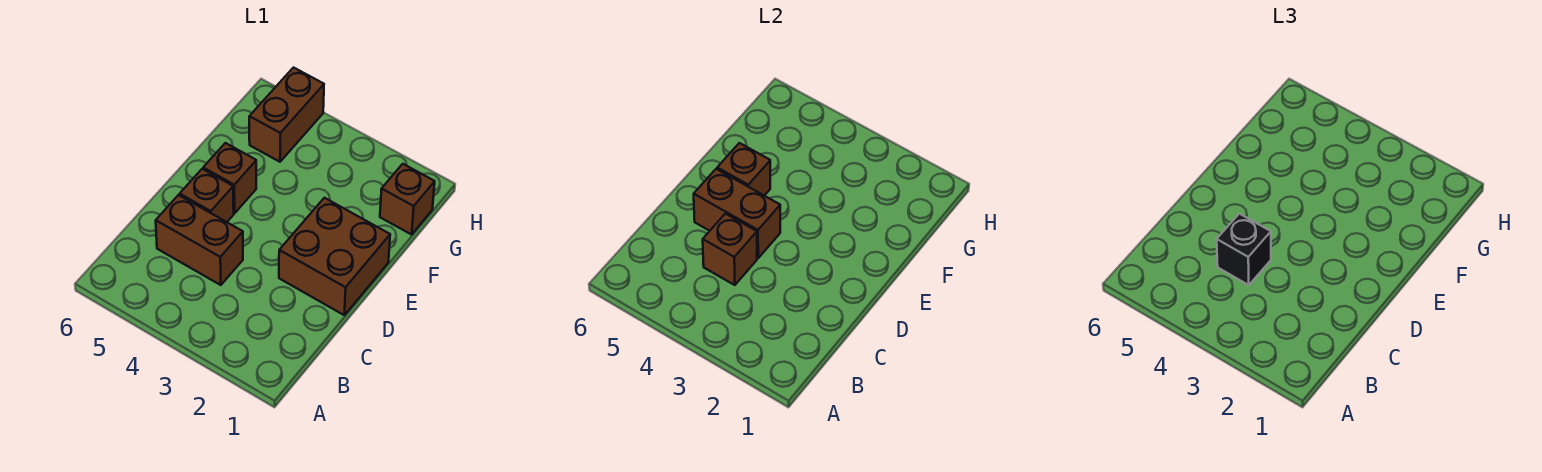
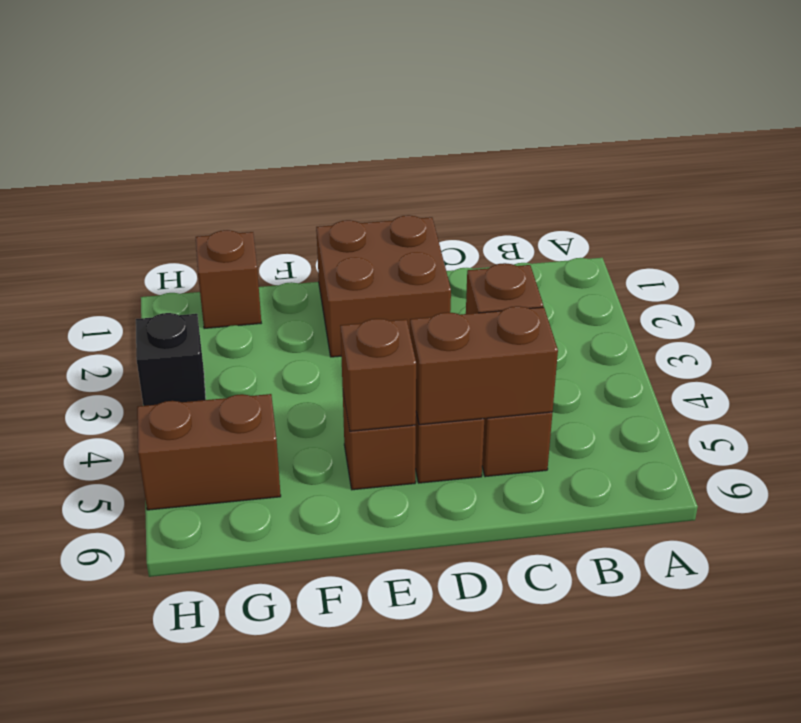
black 1x1 brick [1217,214,1271,285] -> black 1x1 brick moved to [136,313,206,406]
brown 1x2 brick [694,169,780,258] -> brown 1x2 brick turned to [410,306,558,425]

